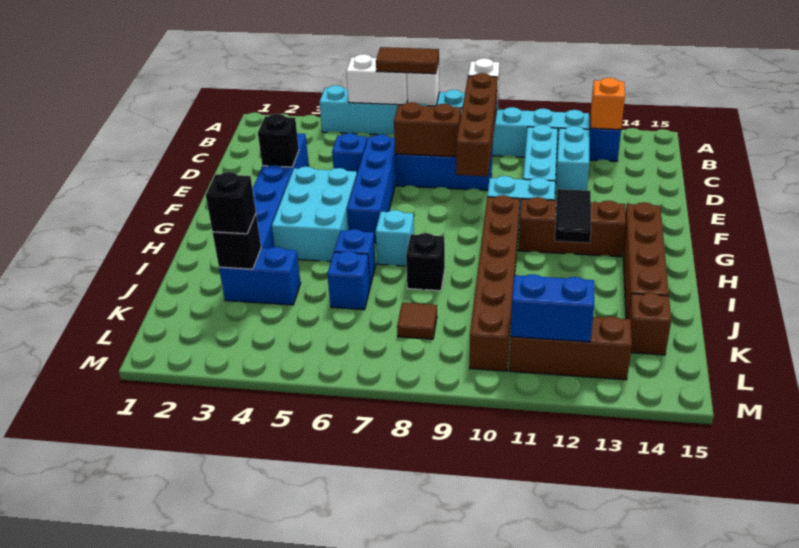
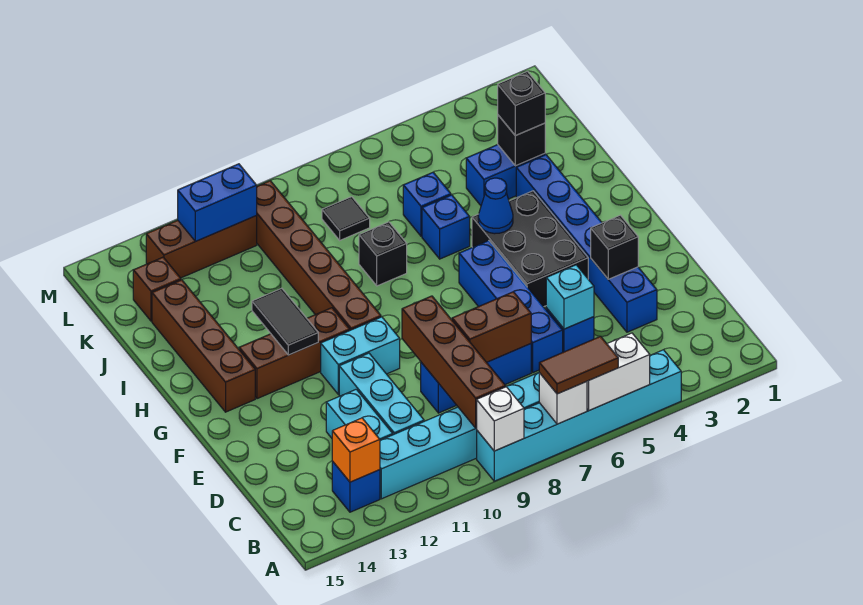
cyan 2x3 brick [272,167,357,262] -> black 2x3 brick [472,191,588,307]
none -> blue 1x1 cone [478,178,513,234]
cyan 1x1 brick [376,210,414,266] -> cyan 1x1 brick moved to [546,265,594,329]
brown 1x1 tile [397,303,437,339] -> black 1x1 tile [322,197,370,240]

